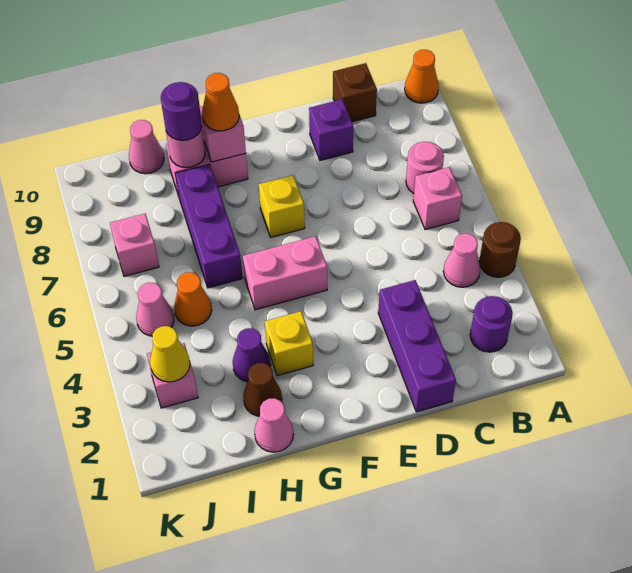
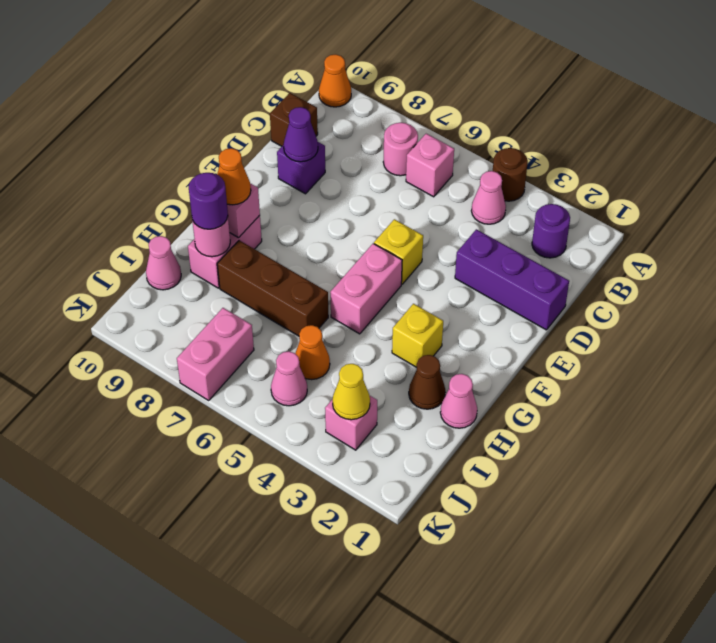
yellow 1x1 brick [259,175,305,237] -> yellow 1x1 brick moved to [374,219,423,284]
purple 1x1 cone [233,328,271,382] -> purple 1x1 cone moved to [284,107,318,162]
purple 1x3 brick [175,164,243,288] -> brown 1x3 brick [217,240,328,336]
pink 1x1 brick [110,214,159,276] -> pink 1x2 brick [177,308,254,400]

